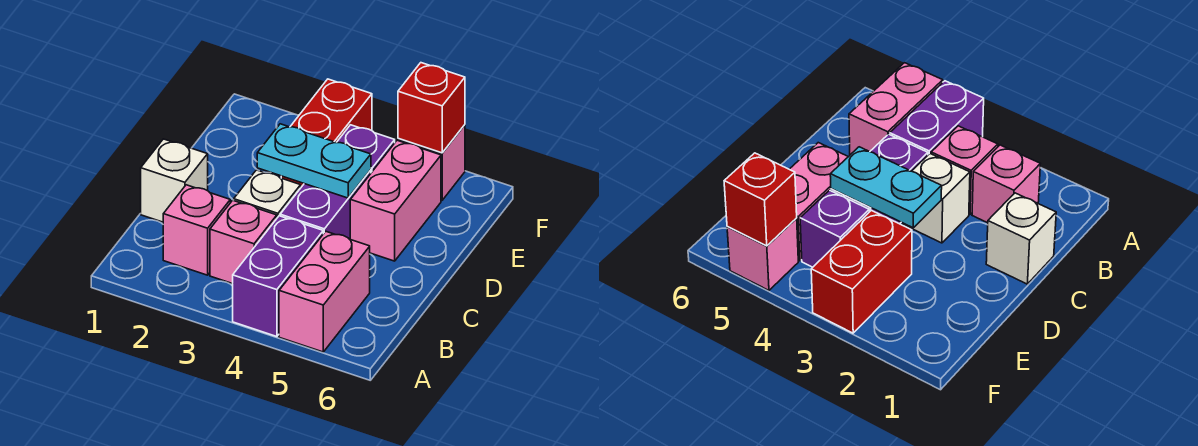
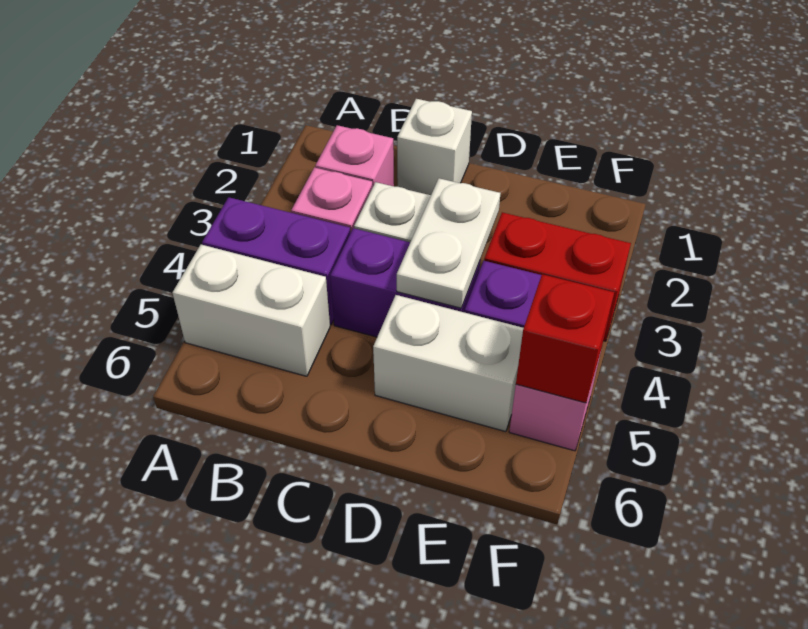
pink 1x2 brick [279,231,370,352] -> white 1x2 brick [173,245,330,376]
cyan 1x2 plate [257,124,371,198] -> white 1x2 plate [397,178,500,308]
pink 1x2 brick [350,140,441,261] -> white 1x2 brick [373,295,524,432]

